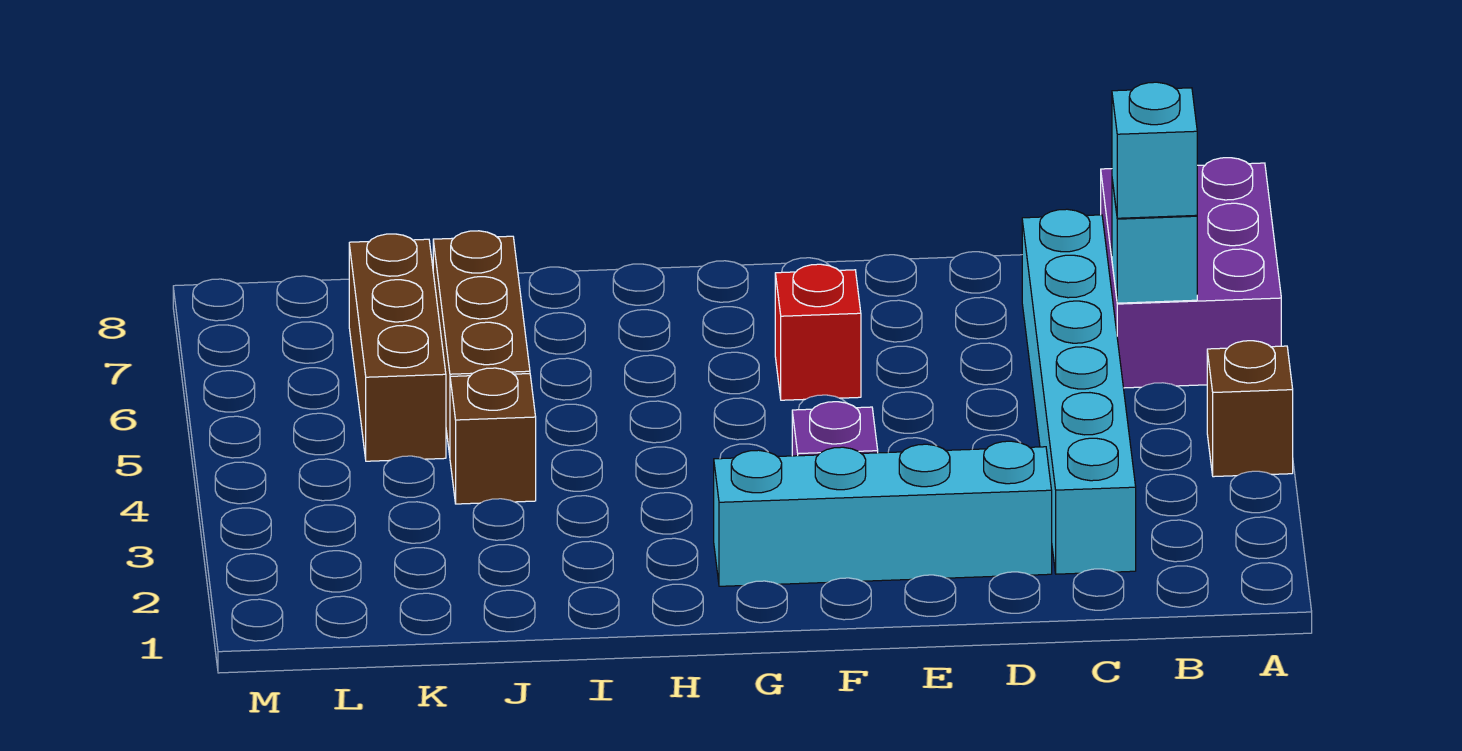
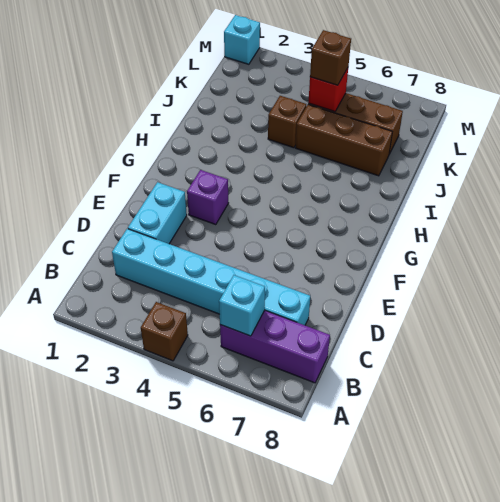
purple 2x3 brick [1101,158,1281,388] -> purple 1x3 brick [220,310,330,383]
cyan 1x1 brick [1112,82,1197,218] -> cyan 1x1 brick moved to [224,15,260,64]
cyan 1x4 brick [714,441,1052,586] -> cyan 1x2 brick [128,182,187,244]
red 1x1 brick [775,264,861,400] -> red 1x1 brick moved to [308,68,348,112]
none -> brown 1x1 brick [310,30,351,85]

